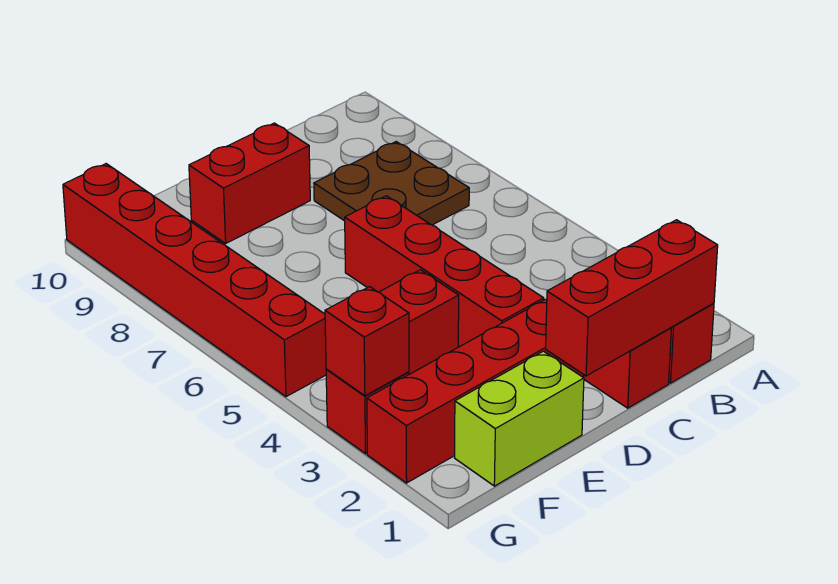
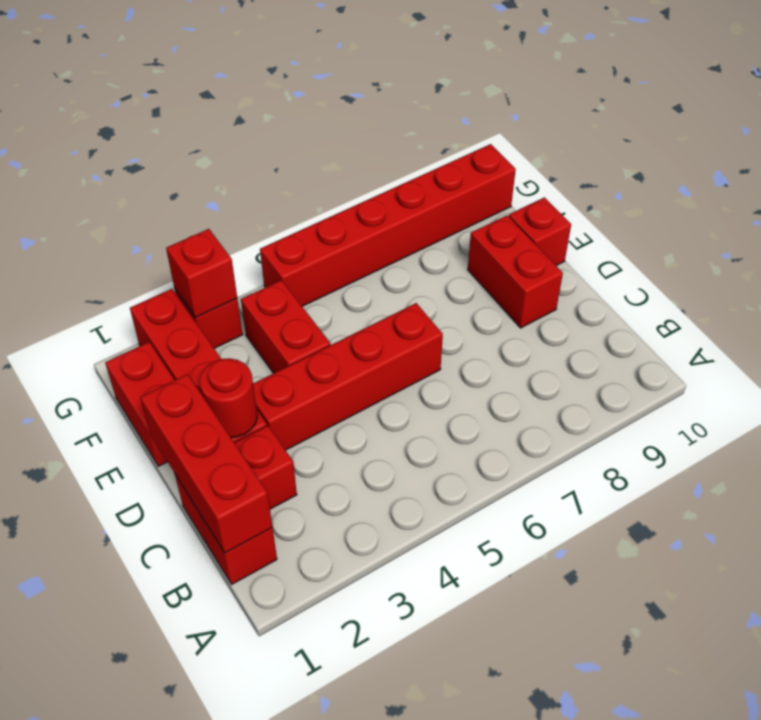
brown 2x2 plate [314,142,469,225] -> none
none -> red 1x1 round brick [200,358,257,438]
lime 1x2 brick [455,351,584,486] -> red 1x2 brick [105,342,174,466]
none -> red 1x1 brick [509,197,571,266]

